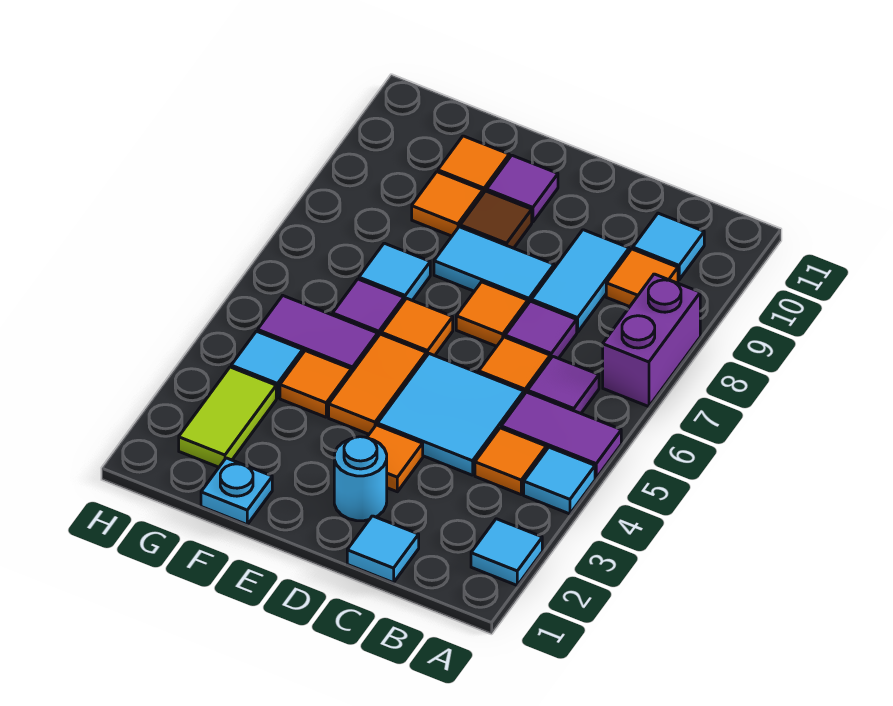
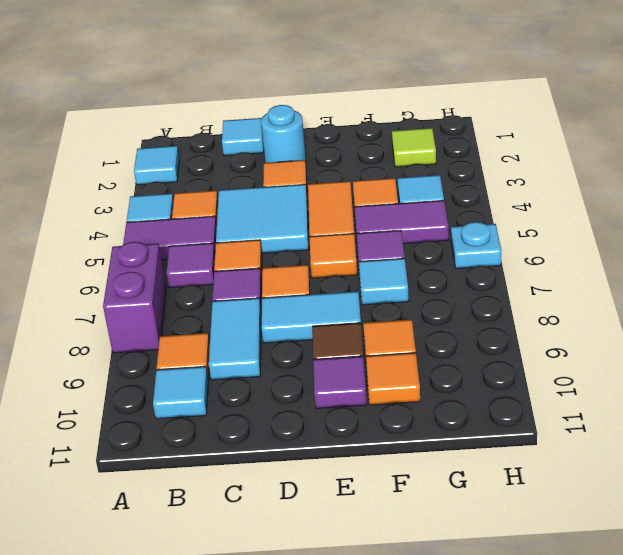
cyan 1x1 plate [201,458,272,525] -> cyan 1x1 plate moved to [451,222,501,268]
lime 1x2 tile [179,367,276,467] -> lime 1x1 tile [392,128,436,167]

